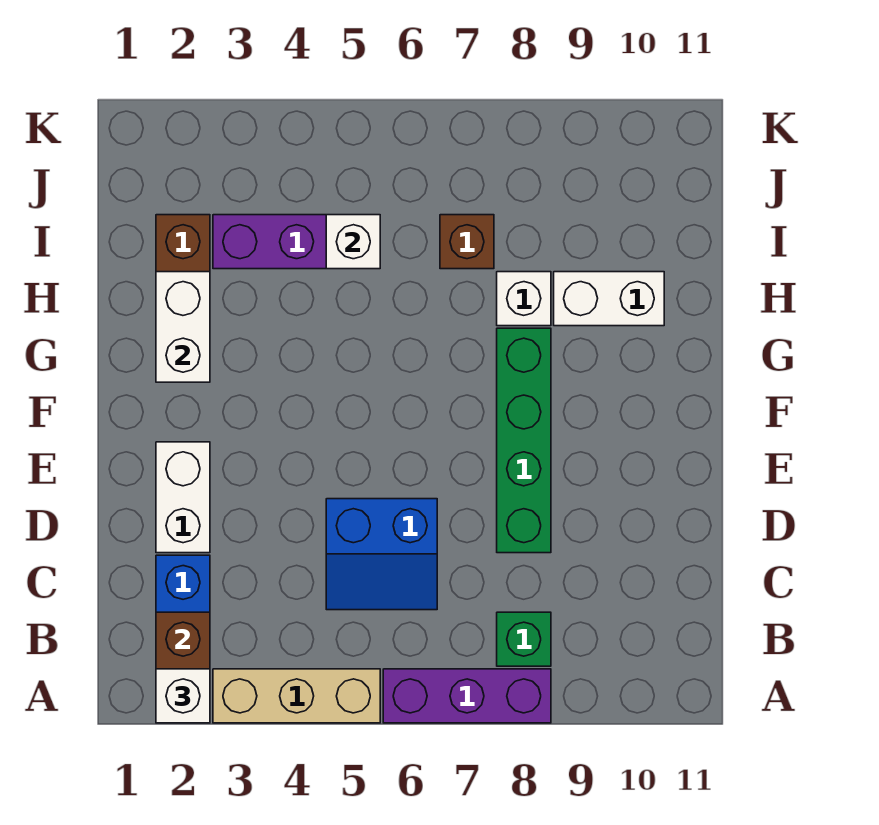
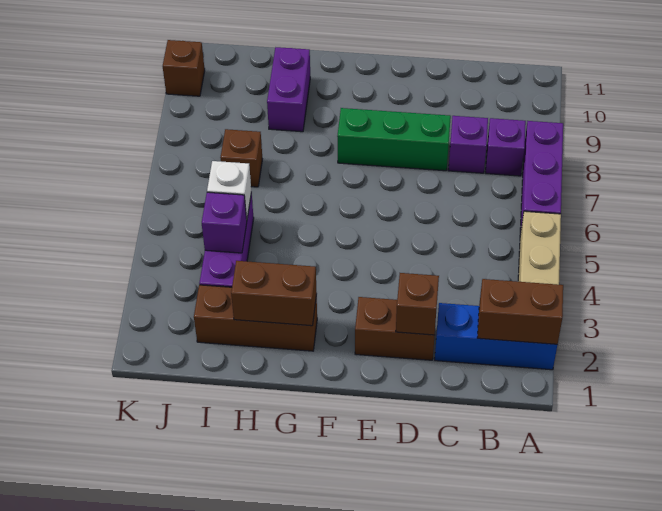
white 1x1 brick [156,669,210,723] -> none
green 1x1 brick [497,612,551,666] -> purple 1x1 brick [486,118,526,176]
blue 2x2 slope [326,499,437,610] -> none
none -> purple 1x1 brick [448,116,488,173]
white 1x2 brick [156,442,210,553] -> brown 1x2 brick [355,297,435,360]
none -> brown 1x1 brick [396,273,439,335]
green 1x4 brick [497,328,551,553] -> green 1x3 brick [337,108,451,171]
white 1x2 brick [156,272,210,382] -> brown 1x2 brick [231,261,317,326]
white 1x1 brick [497,272,551,326] -> none
white 1x2 brick [554,272,664,326] -> purple 1x2 brick [267,47,310,132]
none -> purple 1x1 brick [202,192,247,253]
none -> brown 1x1 brick [163,40,205,96]

